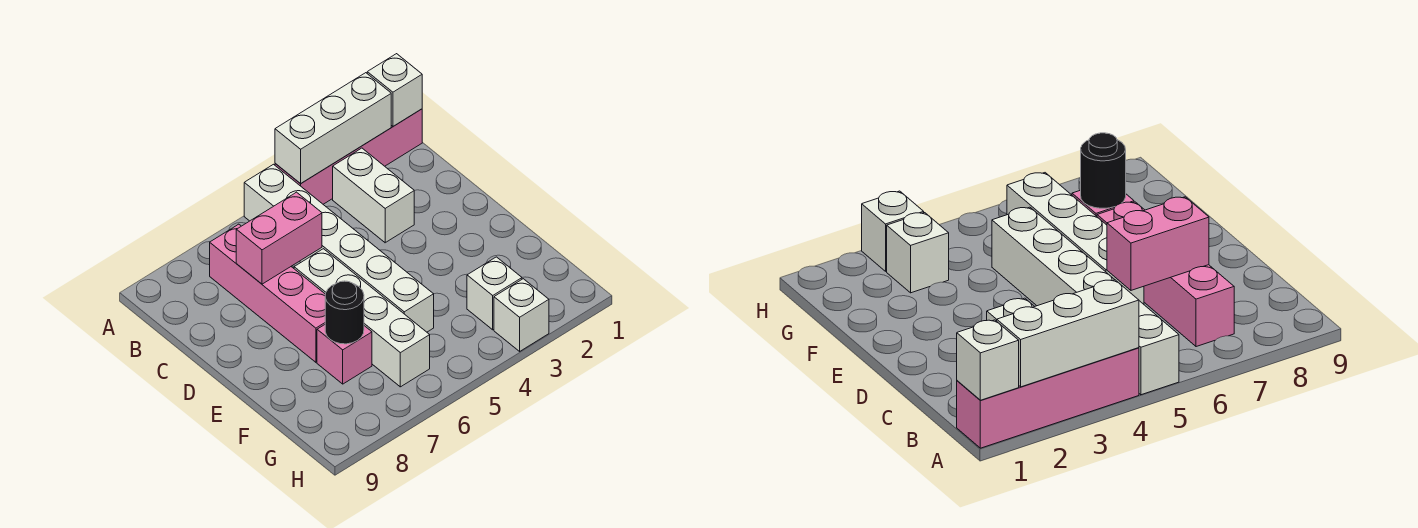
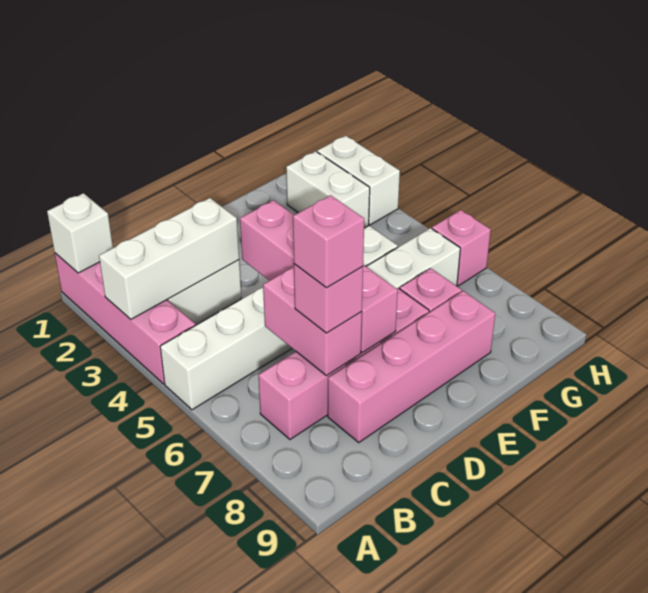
white 1x3 brick [275,73,391,184] -> white 1x3 brick turned to [99,198,239,319]
none -> pink 1x1 brick [294,264,363,333]
none -> pink 1x1 brick [293,195,364,288]
none -> pink 1x4 brick [328,291,495,442]
none -> pink 1x4 brick [240,200,398,352]
black 1x1 round brick [325,281,364,344] -> none
white 1x1 brick [467,257,522,330] -> white 1x2 brick [286,151,370,228]
white 1x1 brick [494,279,549,351] -> white 1x2 brick [317,136,400,225]
none -> pink 1x1 brick [432,210,491,286]

